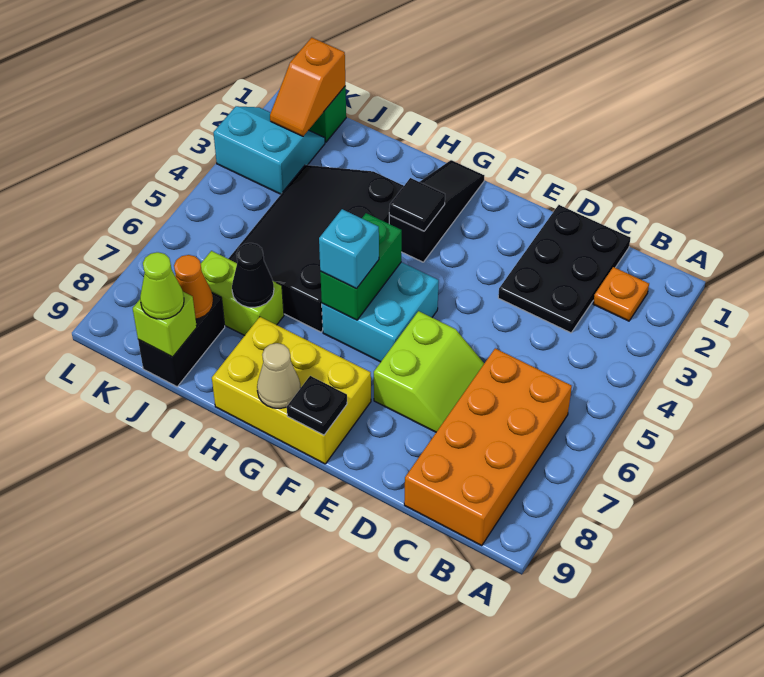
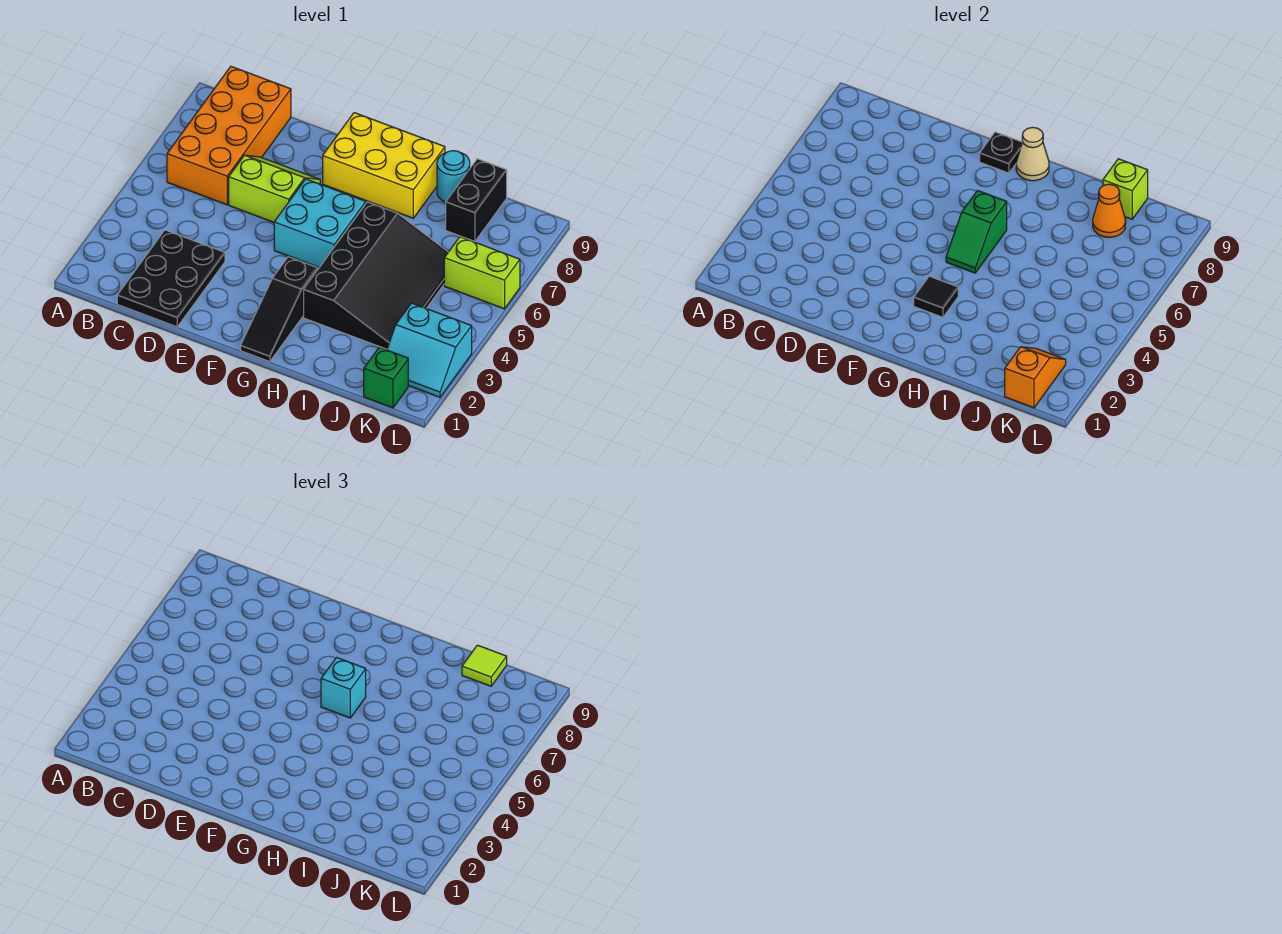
orange 1x1 plate [593,267,649,321] -> none
lime 2x2 slope [374,311,484,432] -> lime 2x2 slope turned to [229,155,320,222]
green 1x2 brick [320,213,402,320] -> green 1x2 slope [946,191,1007,273]
lime 1x2 brick [201,251,284,335] -> lime 1x2 brick moved to [444,237,520,309]
black 1x1 cone [232,243,274,307] -> none
none -> cyan 1x1 round brick [437,151,470,202]
lime 1x1 cone [140,252,184,319] -> lime 1x1 tile [462,645,507,686]

